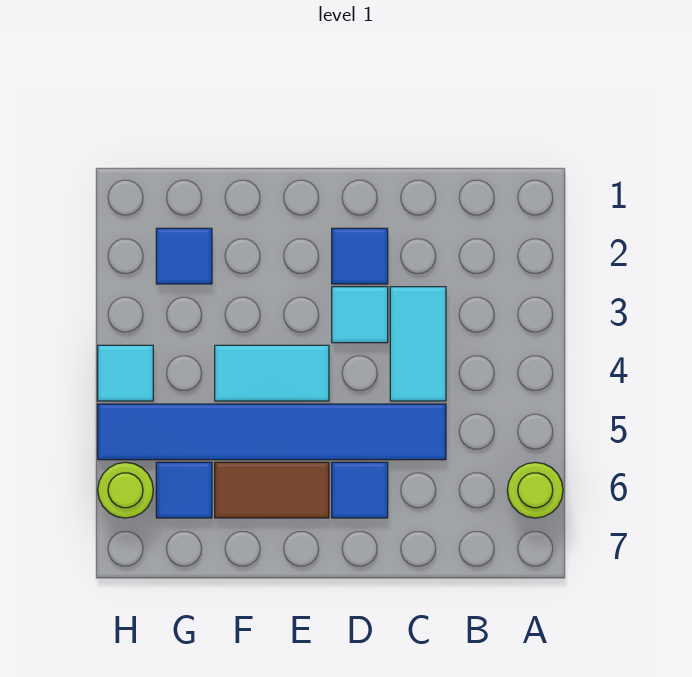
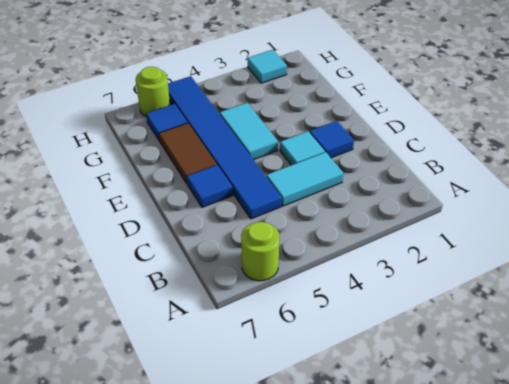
blue 1x1 tile [156,228,212,284] -> none
cyan 1x1 tile [98,345,153,401] -> cyan 1x1 tile moved to [248,50,287,83]

